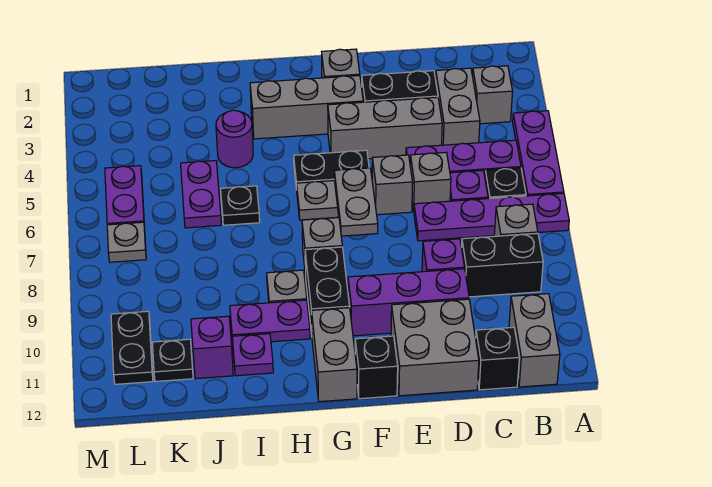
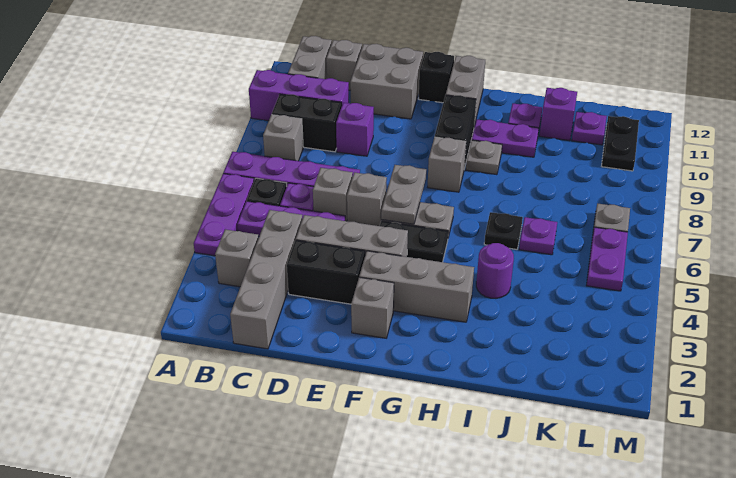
grey 1x2 brick [436,68,480,145] -> grey 1x4 brick [230,210,303,349]
black 1x1 brick [476,327,519,390] -> grey 1x1 brick [326,40,362,90]
purple 1x3 brick [348,269,469,336] -> purple 1x3 brick moved to [249,70,349,121]
purple 1x2 plate [181,161,221,228] -> purple 1x1 plate [519,217,557,255]
black 1x1 plate [152,339,193,382] -> purple 1x1 plate [572,112,607,145]

